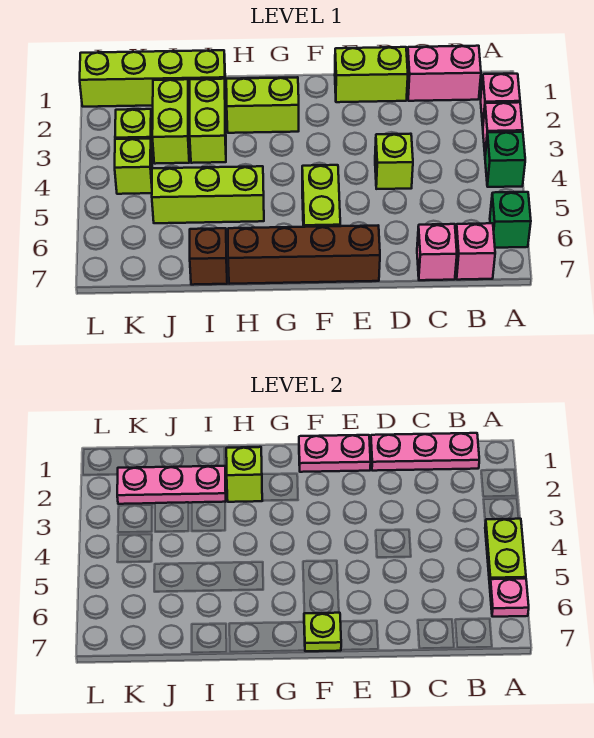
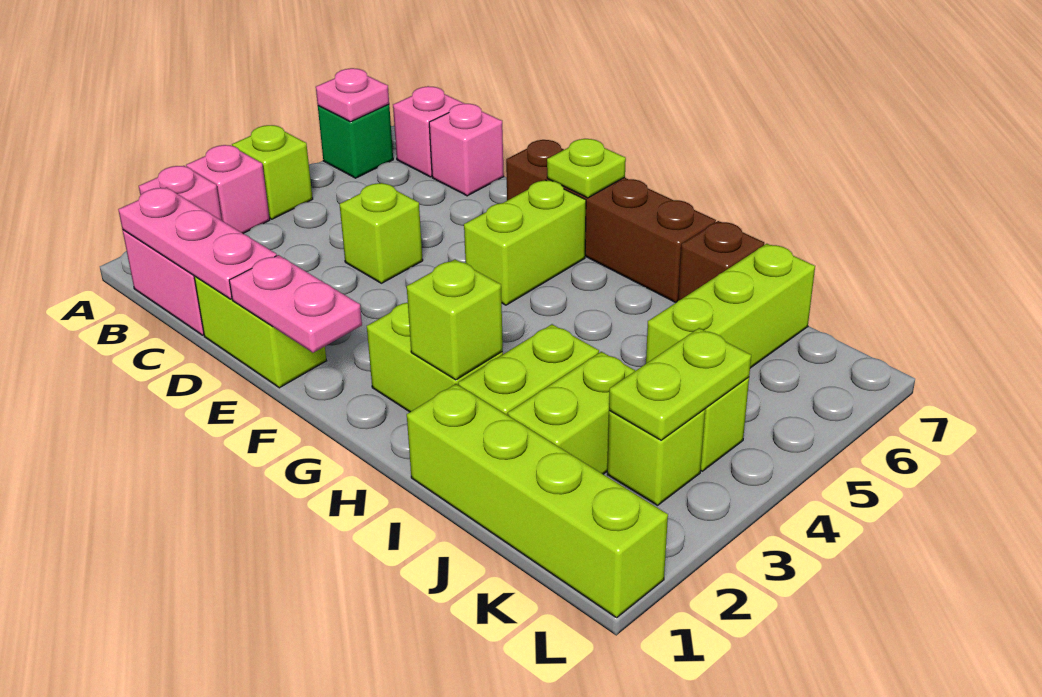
green 1x1 brick [485,132,525,187] -> lime 1x1 brick [232,125,313,219]
lime 1x2 plate [485,519,526,584] -> lime 1x2 plate moved to [609,328,751,440]
lime 1x3 brick [152,166,264,223] -> lime 1x3 brick turned to [646,244,815,368]
pink 1x3 plate [117,466,226,504] -> none

